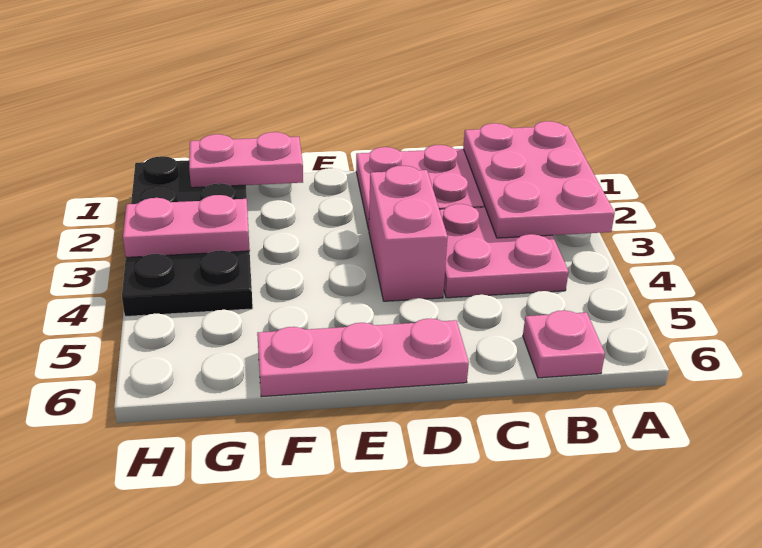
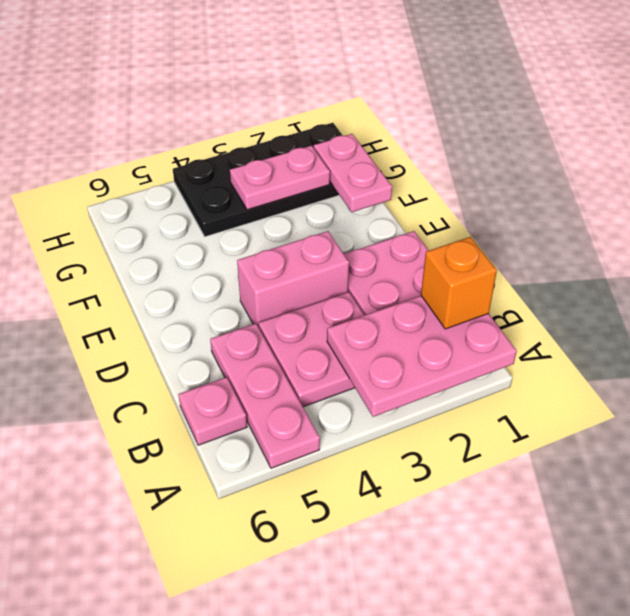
none -> orange 1x1 brick [421,237,497,329]
pink 1x3 plate [257,319,469,397] -> pink 1x3 plate moved to [210,323,320,468]
pink 1x2 plate [123,195,250,257] -> pink 1x2 plate turned to [230,146,330,210]

